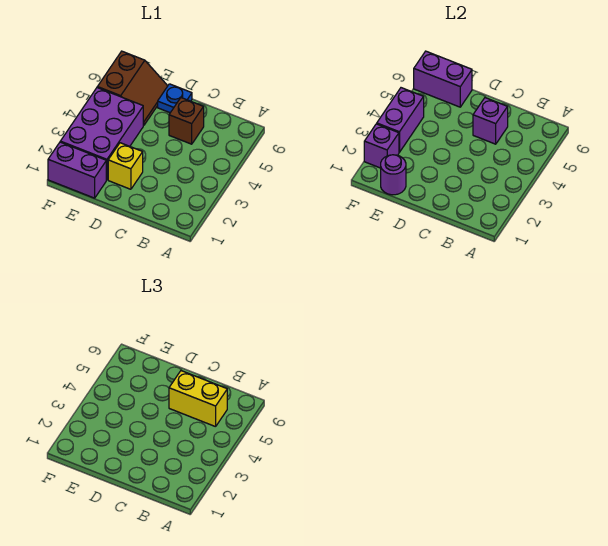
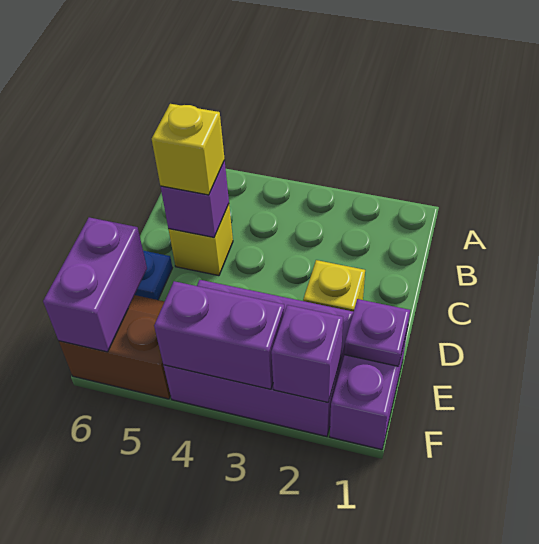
yellow 1x2 brick [169,371,227,427] -> yellow 1x1 brick [152,104,225,195]
brown 1x1 brick [169,98,204,144] -> yellow 1x1 brick [169,204,233,276]
purple 1x1 round brick [381,155,406,195] -> purple 1x1 plate [344,299,410,366]

